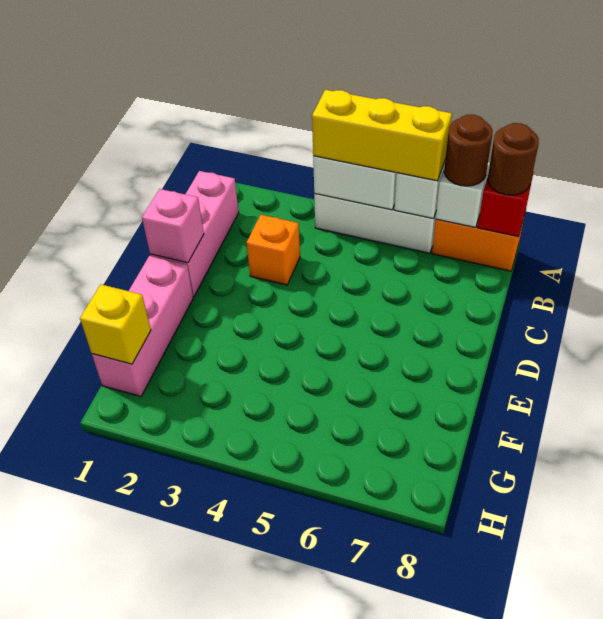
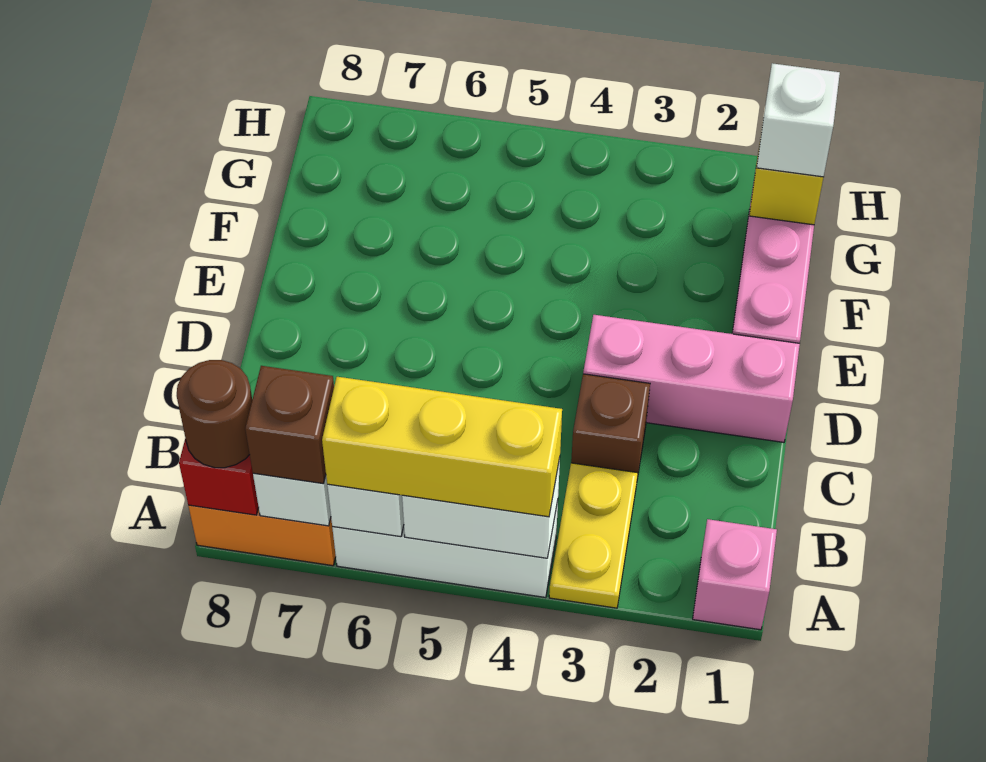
none -> yellow 1x2 plate [549,463,638,608]
brown 1x1 round brick [444,115,493,186] -> brown 1x1 brick [245,366,334,484]
pink 1x3 brick [150,171,239,297] -> pink 1x3 brick turned to [583,315,800,442]
orange 1x1 brick [247,215,300,285] -> brown 1x1 brick [571,374,650,479]
pink 1x1 brick [142,189,204,263] -> pink 1x1 brick moved to [693,519,777,630]
none -> white 1x1 brick [757,63,840,177]

